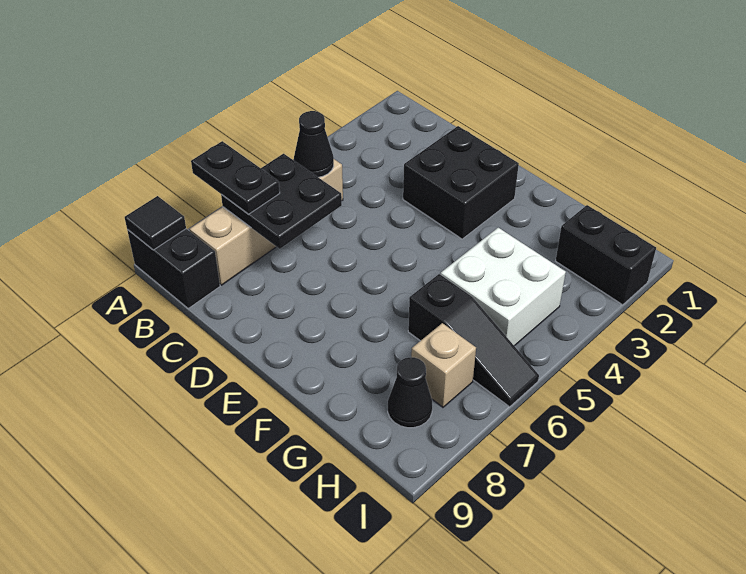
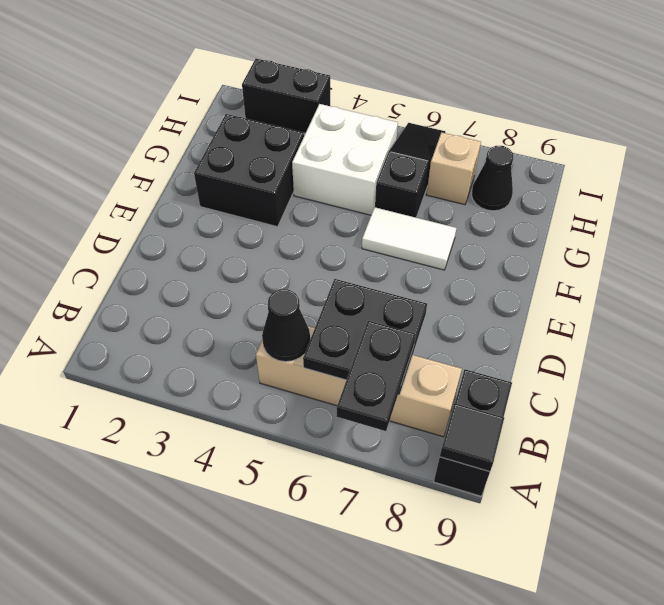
black 2x2 brick [403,126,519,239] -> black 2x2 brick moved to [194,114,304,227]
none -> white 1x2 tile [362,207,456,270]
black 1x2 brick [556,205,656,305] -> black 1x2 brick turned to [242,59,330,133]

